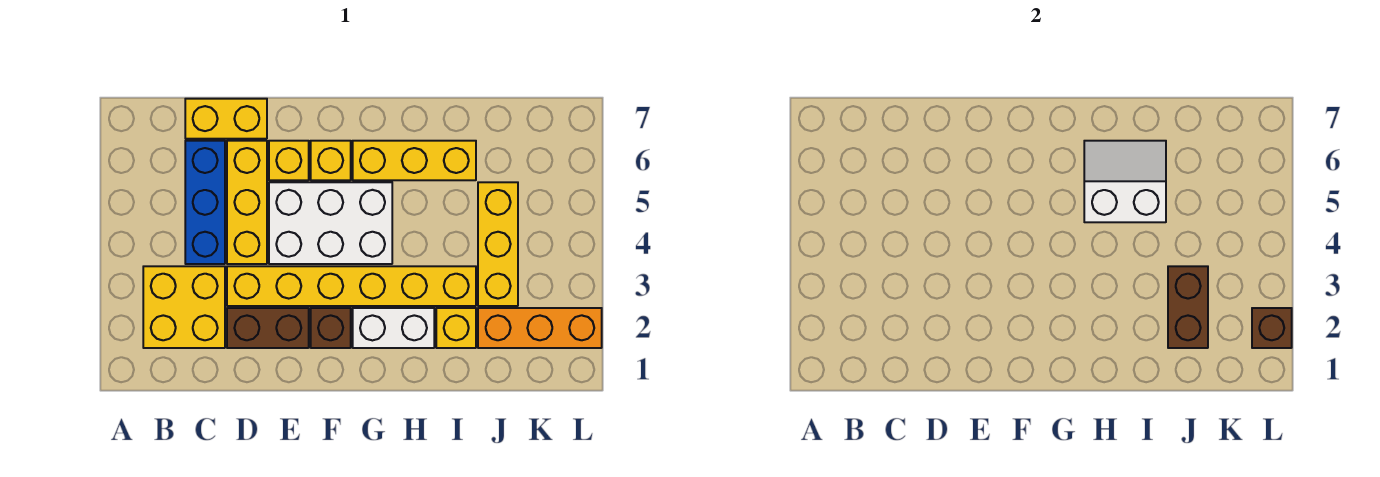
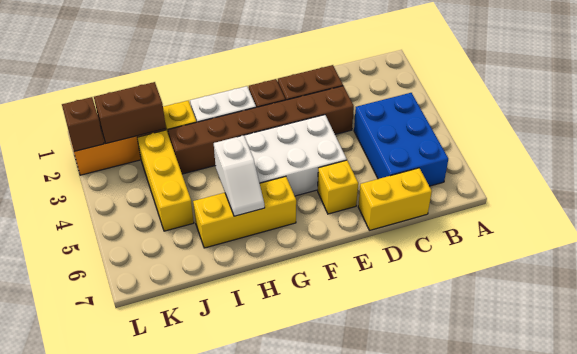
yellow 2x2 brick [143,266,225,348] -> none
blue 1x3 brick [185,141,225,264] -> blue 2x3 brick [354,93,448,186]
yellow 1x6 brick [227,266,476,306] -> brown 1x6 brick [168,86,354,174]
yellow 1x3 brick [227,141,267,264] -> none
yellow 1x1 brick [311,141,351,180] -> none
white 2x2 slope [1084,141,1166,222] -> white 1x2 slope [214,135,265,216]
brown 1x2 brick [1168,266,1208,348] -> brown 1x2 brick turned to [94,82,166,143]

